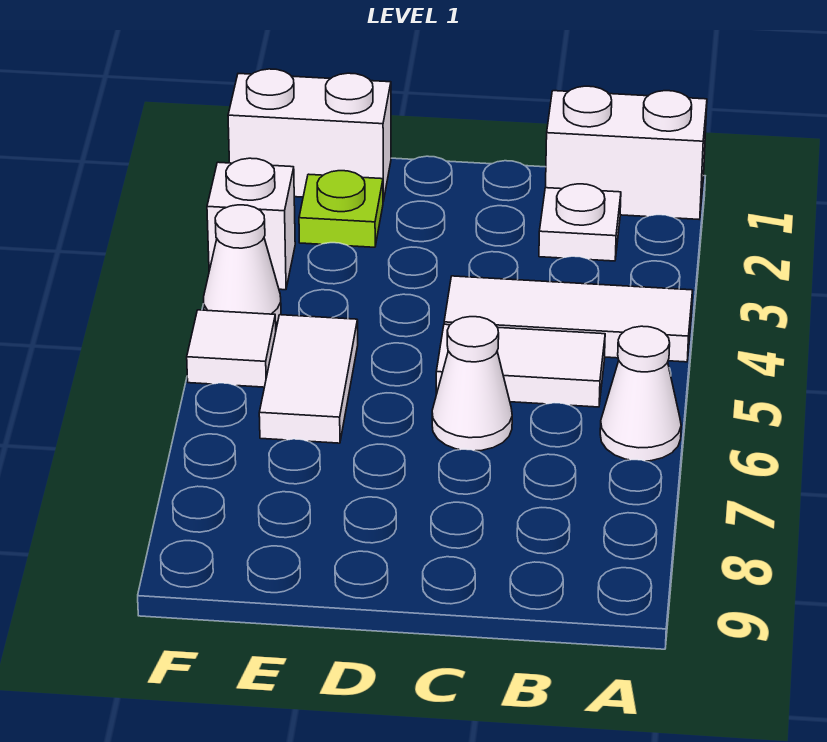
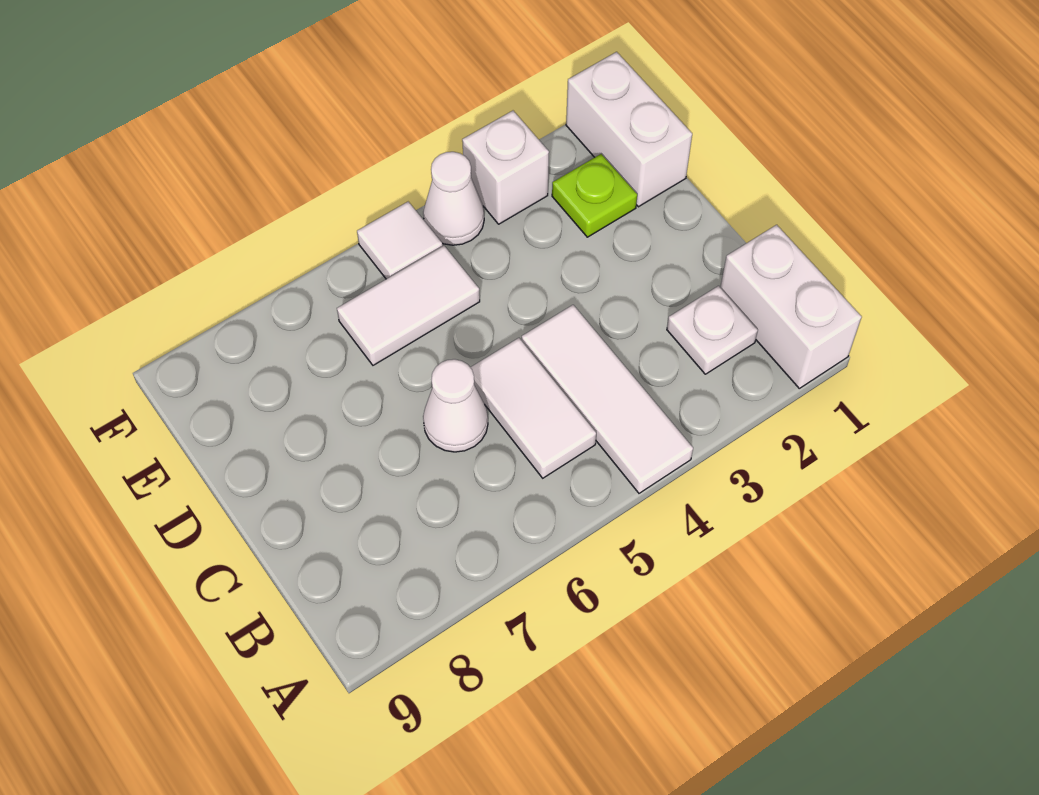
white 1x1 cone [600,326,681,461] -> none

